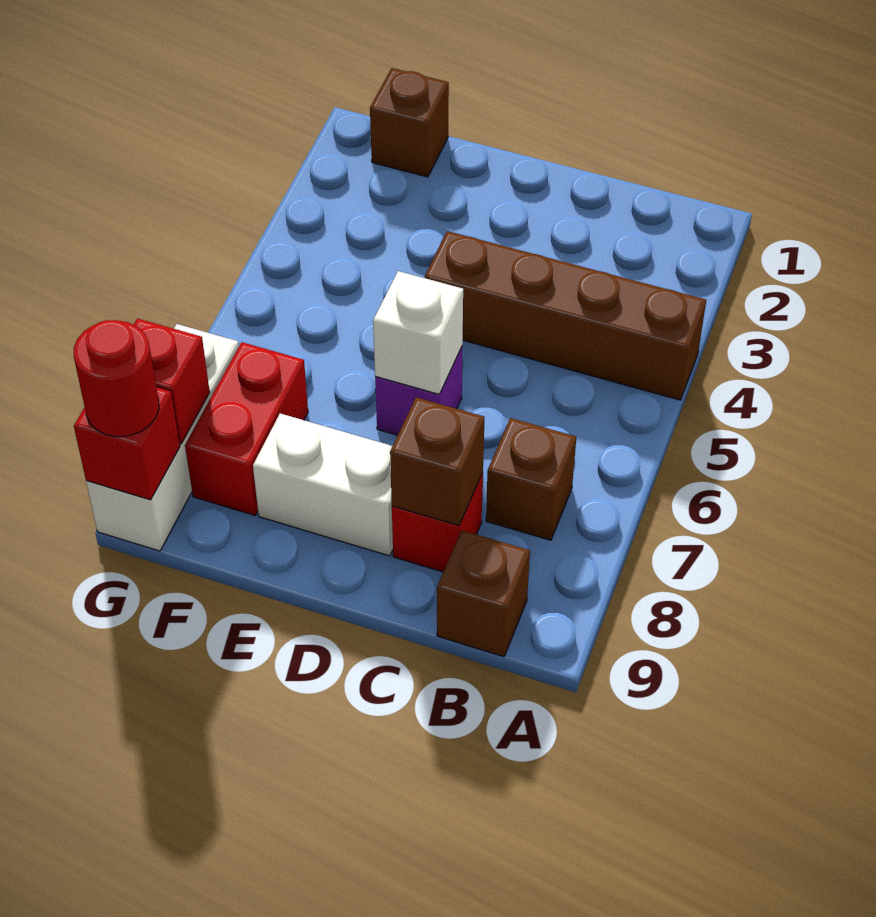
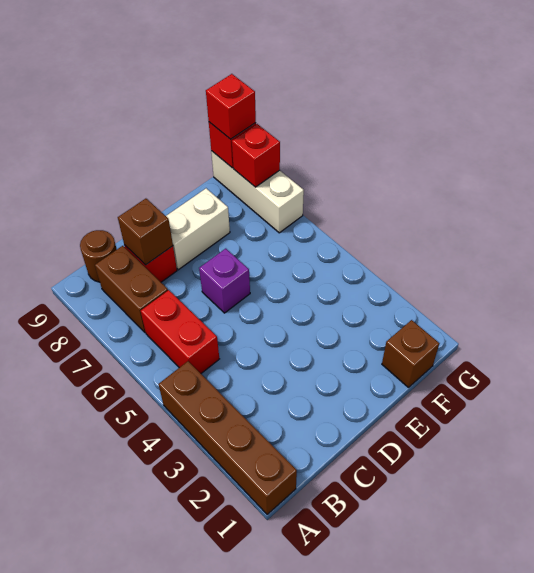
brown 1x4 brick [425,231,706,400] -> brown 1x4 brick turned to [159,361,297,514]
brown 1x1 brick [486,418,576,540] -> brown 1x2 brick [95,246,168,333]
brown 1x1 brick [437,530,530,657] -> brown 1x1 round brick [80,230,117,282]
white 1x1 brick [373,271,463,394] -> none
red 1x2 brick [185,342,308,516] -> red 1x2 brick moved to [141,290,219,373]
red 1x1 round brick [74,320,159,437] -> red 1x1 brick [206,74,256,139]

